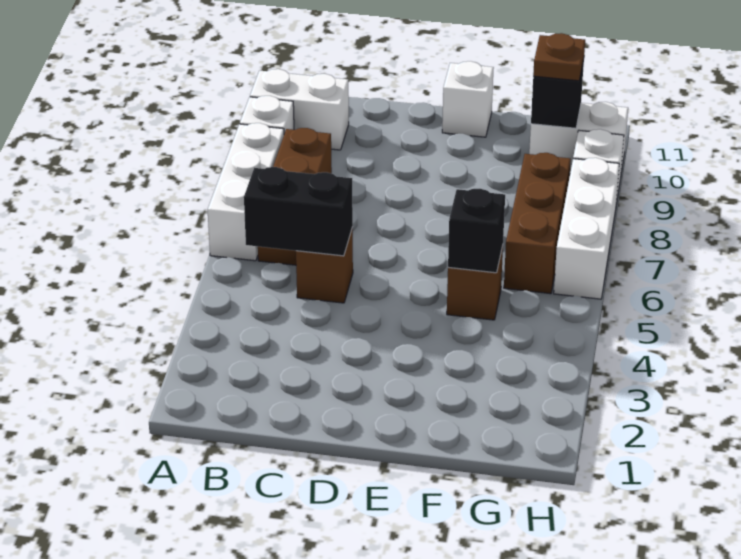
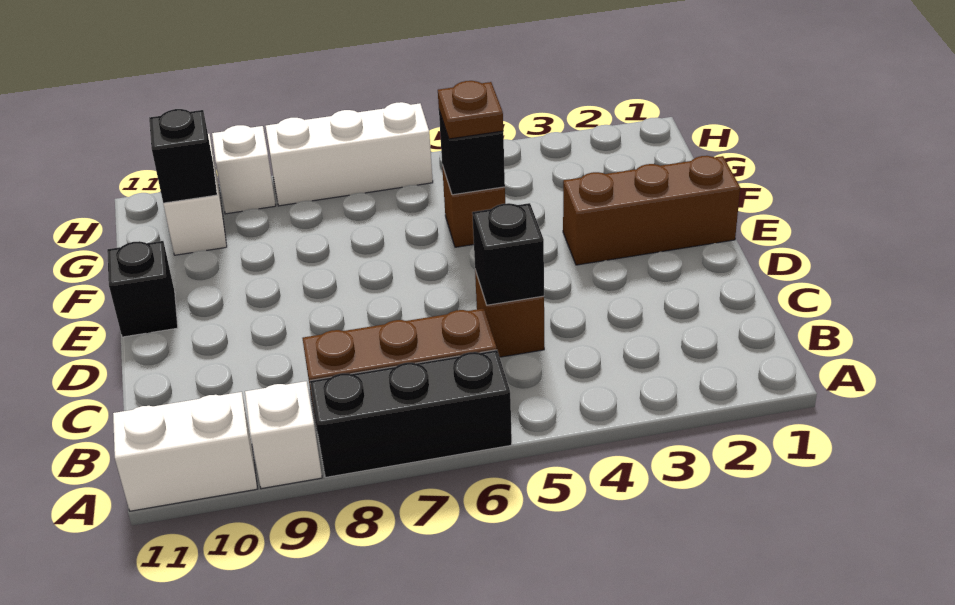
white 1x3 brick [208,123,284,261] -> black 1x3 brick [310,350,512,477]
white 1x2 brick [250,69,349,150] -> white 1x2 brick turned to [113,392,257,511]
black 1x2 brick [244,167,353,256] -> black 1x1 brick [472,203,544,305]
white 1x1 brick [442,61,494,137] -> black 1x1 brick [107,241,178,337]
brown 1x3 brick [504,153,571,294] -> brown 1x3 brick moved to [563,156,740,265]
brown 1x1 plate [533,33,585,81] -> brown 1x1 plate moved to [438,81,503,139]

